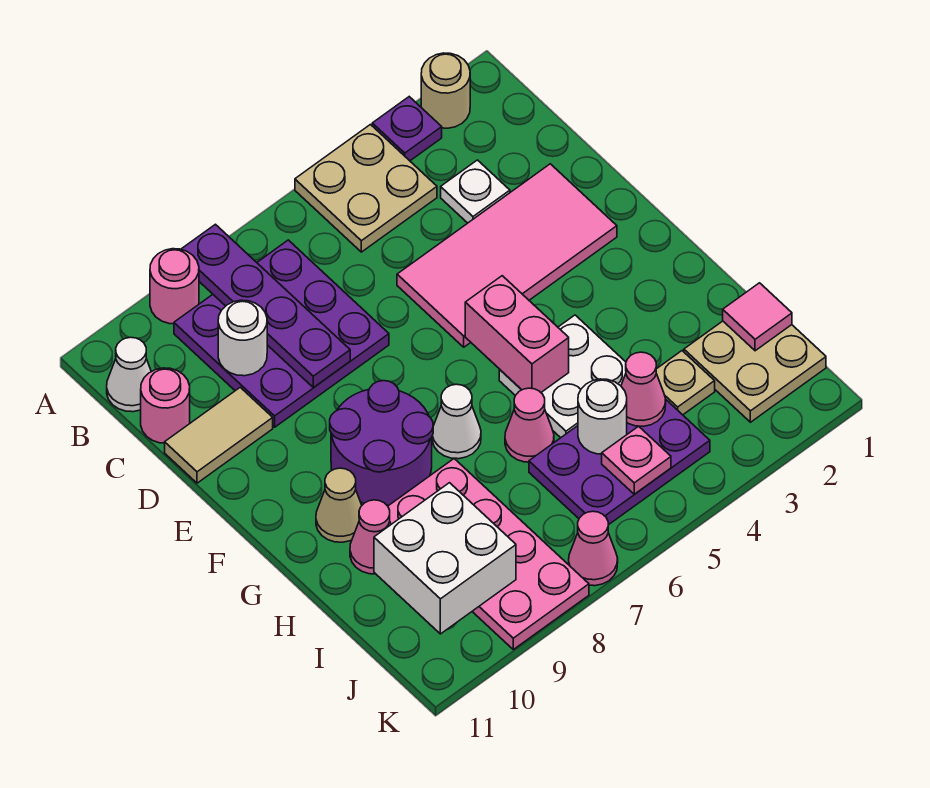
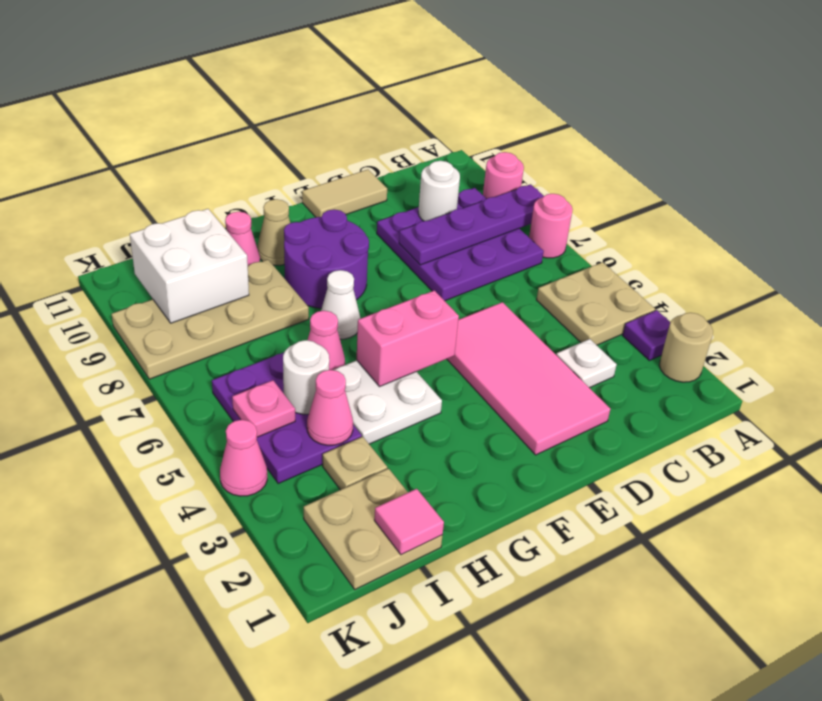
white 1x1 cone [107,337,151,412] -> none
pink 1x1 round brick [141,368,190,443] -> pink 1x1 round brick moved to [529,194,573,258]
tan 1x2 tile [165,387,273,483] -> tan 1x2 tile turned to [302,170,387,217]
pink 2x4 plate [388,459,589,649] -> tan 2x4 plate [112,259,309,379]
pink 1x1 cone [569,511,618,586] -> pink 1x1 cone moved to [220,420,267,496]

